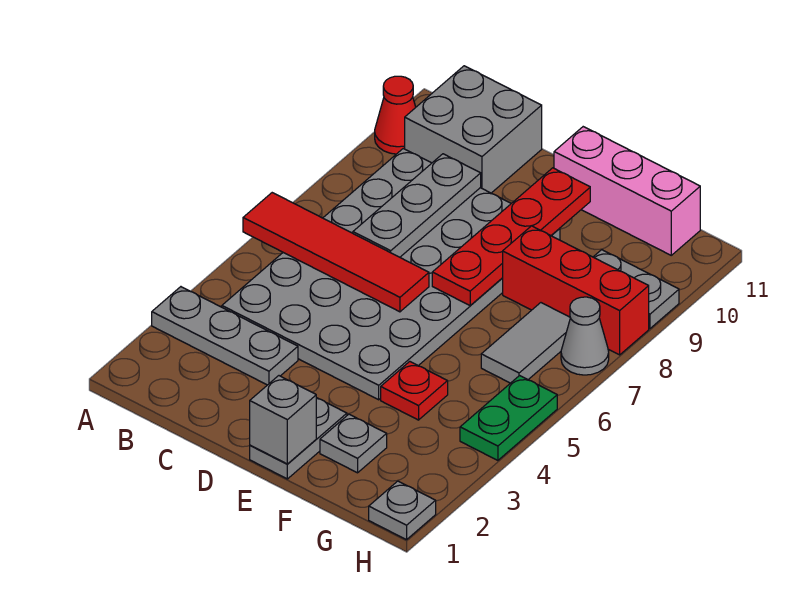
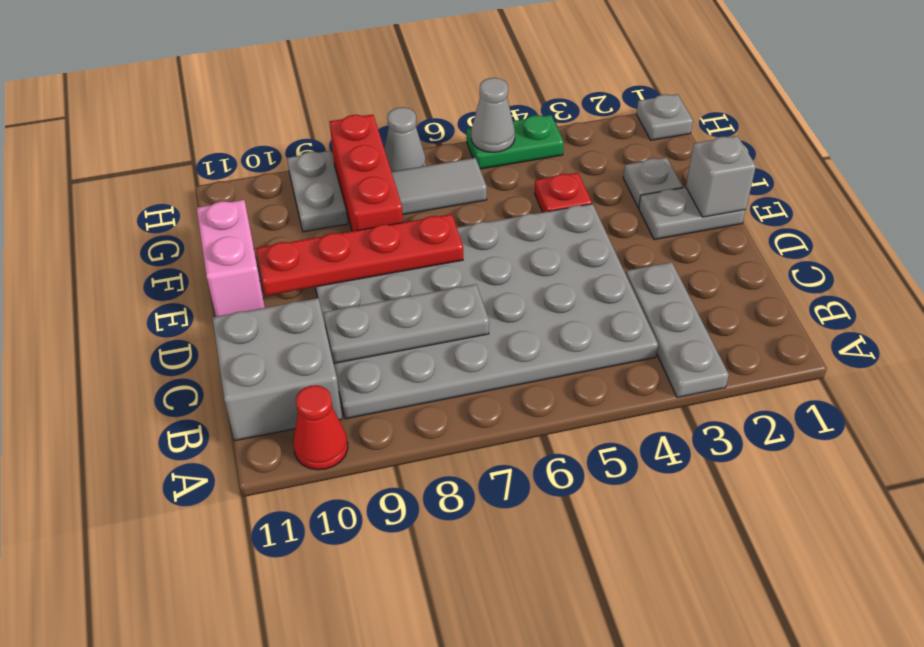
red 1x4 tile [243,193,429,312] -> none
pink 1x3 brick [554,127,700,255] -> pink 1x2 brick [197,200,265,317]
none -> grey 1x1 cone [471,78,515,152]

